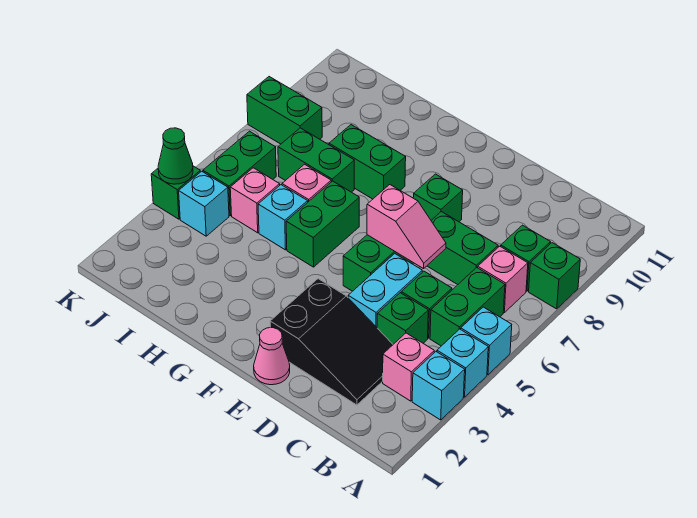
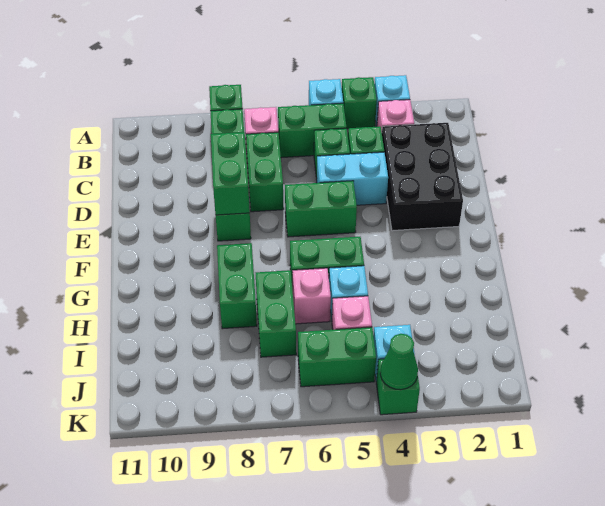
cyan 1x1 brick [437,329,488,397] -> green 1x1 brick [342,77,377,129]
black 2x3 slope [270,279,393,405] -> black 2x3 brick [382,123,463,231]
pink 1x2 slope [367,185,446,269] -> none
pink 1x1 cone [254,328,290,385] -> none
green 1x2 brick [247,77,322,144] -> green 1x2 brick moved to [211,132,250,215]

